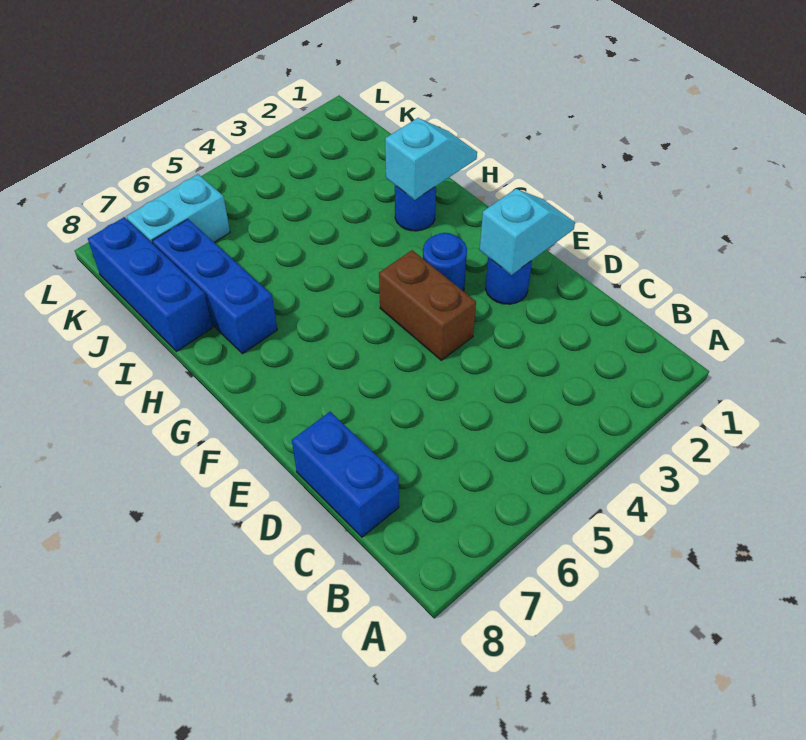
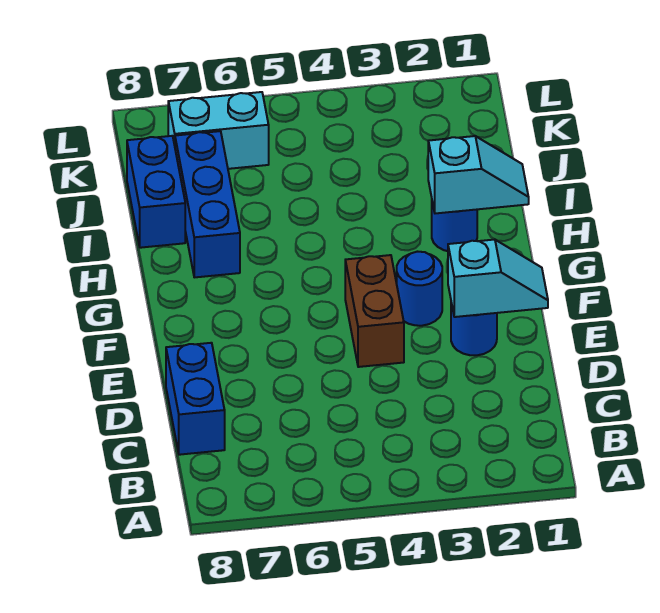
blue 1x3 brick [88,217,212,351] -> blue 1x2 brick [127,136,185,248]

